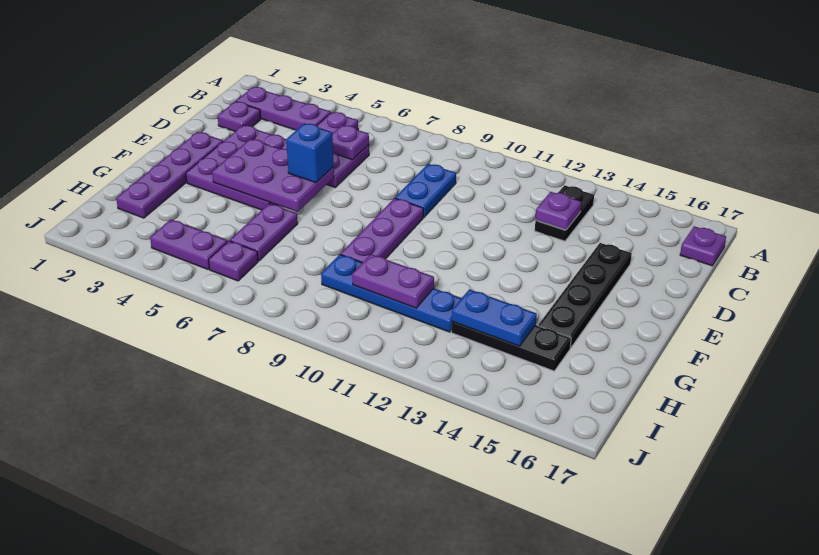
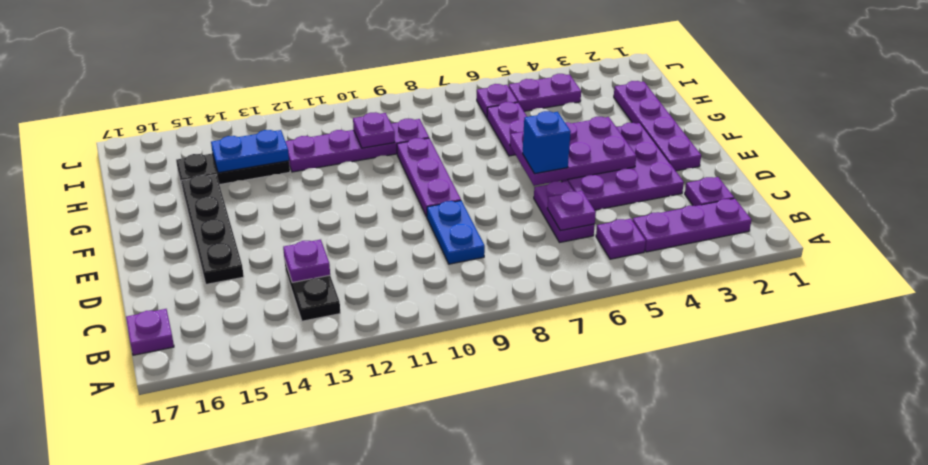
blue 1x4 plate [321,254,462,332] -> purple 1x4 plate [285,119,429,172]
purple 1x2 plate [352,254,434,308] -> purple 1x1 plate [353,112,395,148]

